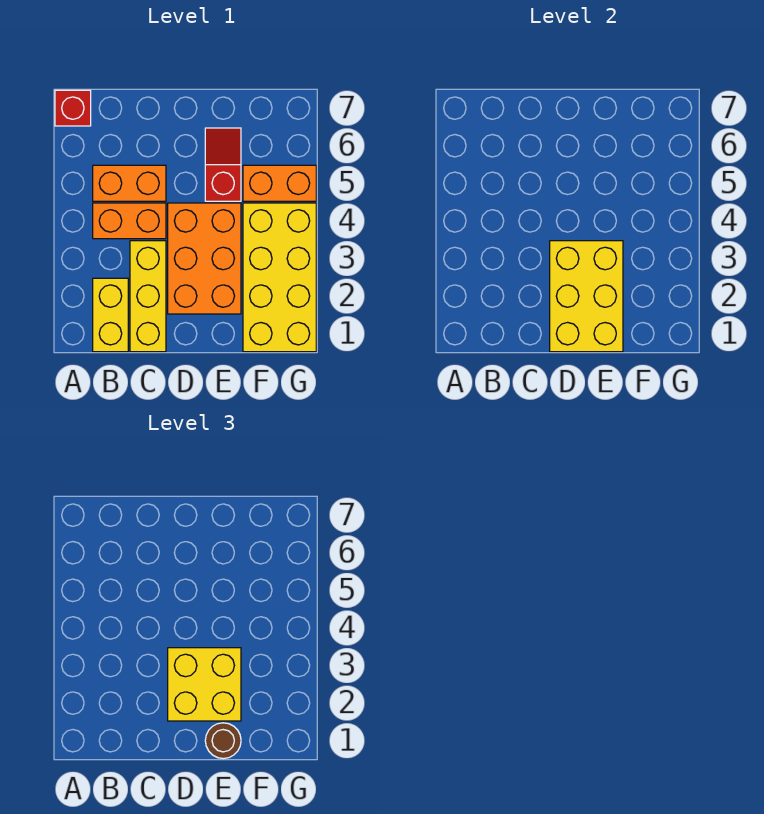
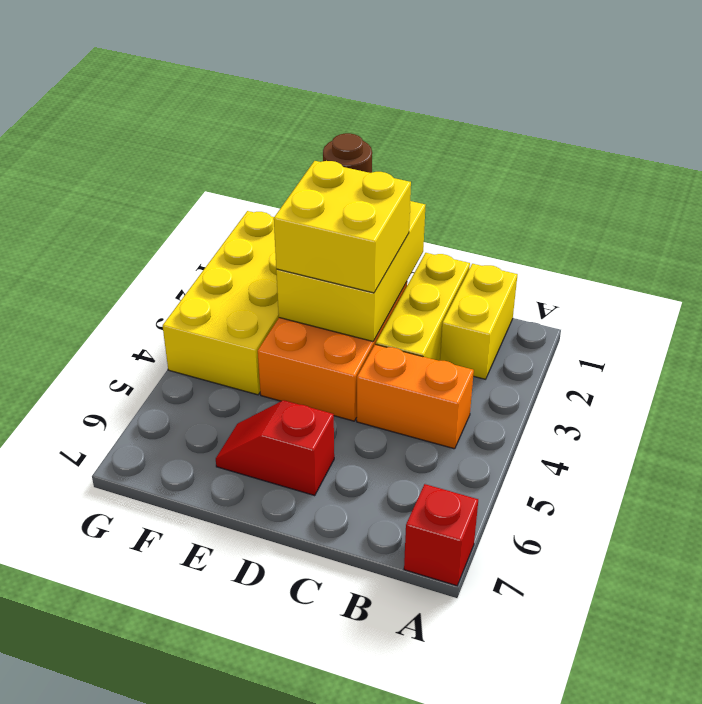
orange 1x2 brick [93,165,166,201] -> none
red 1x2 slope [205,128,241,201] -> red 1x2 slope turned to [216,400,334,495]
orange 1x2 brick [243,165,316,201] -> none

